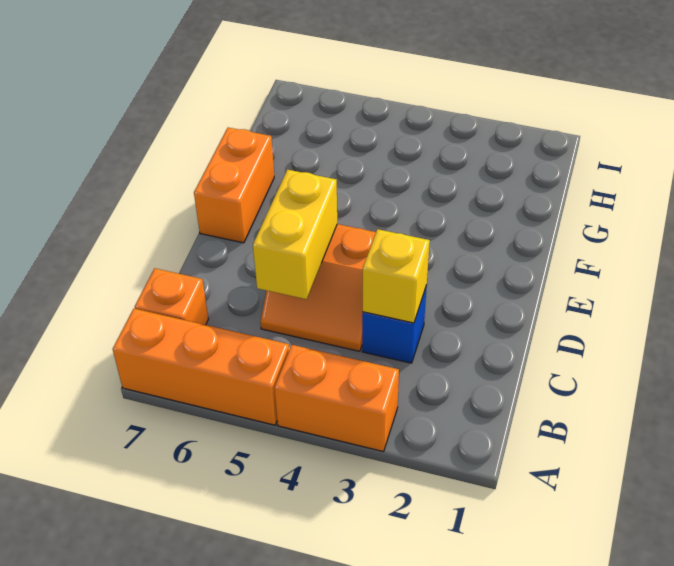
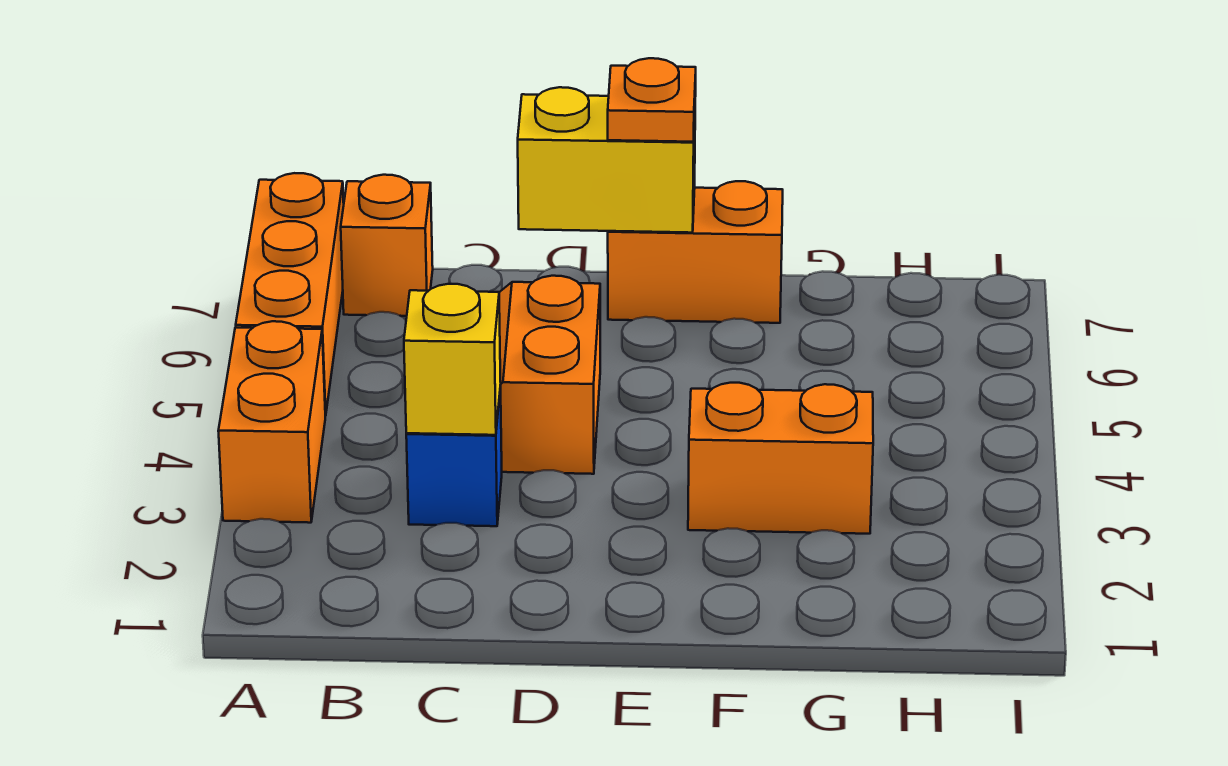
yellow 1x2 brick [253,170,337,299] -> yellow 1x2 brick moved to [518,87,695,233]
none -> orange 1x1 plate [608,58,696,142]
none -> orange 1x2 brick [688,383,873,534]

